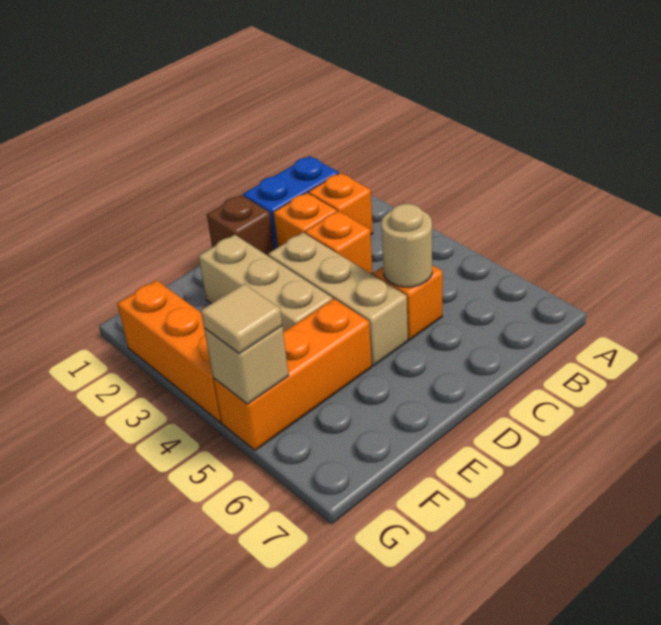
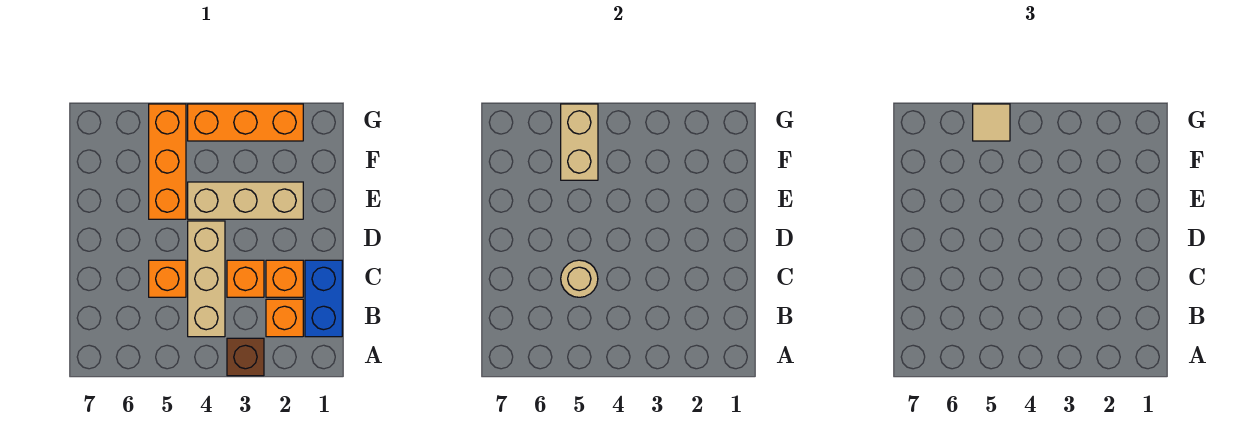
brown 1x1 brick [207,195,274,256] -> brown 1x1 brick moved to [227,338,264,376]
tan 1x3 brick [268,233,408,366] -> tan 1x3 brick turned to [188,221,225,337]
tan 1x1 brick [204,326,289,404] -> tan 1x2 brick [561,104,598,180]

